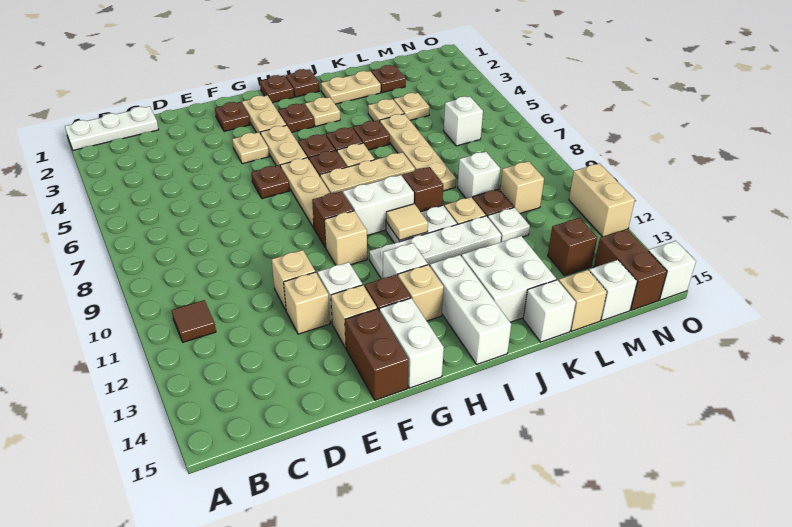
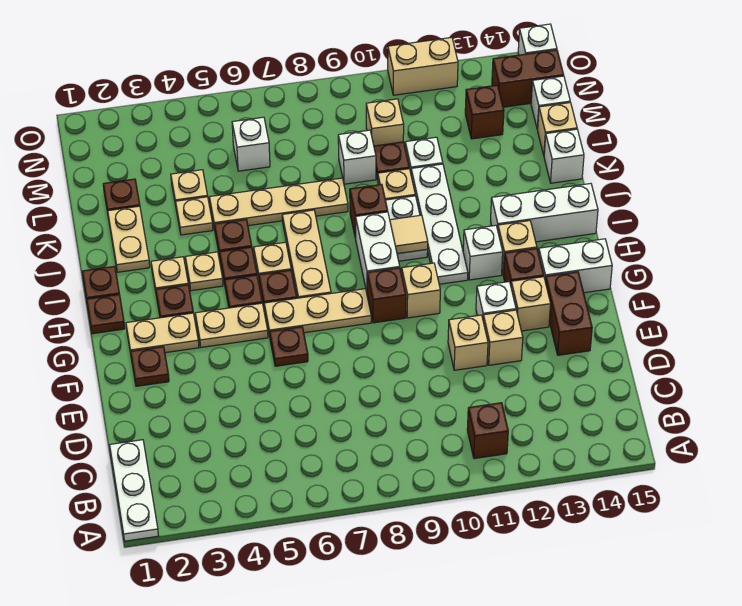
brown 1x1 tile [171,300,216,342] -> brown 1x1 brick [467,403,508,459]
tan 1x1 plate [232,132,269,164] -> tan 1x1 plate moved to [185,252,223,291]
brown 1x2 brick [345,309,409,400] -> brown 1x2 brick turned to [545,272,592,355]
white 2x2 brick [461,236,556,322] -> none

